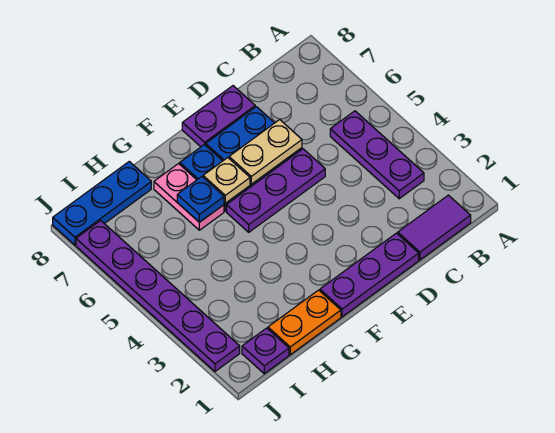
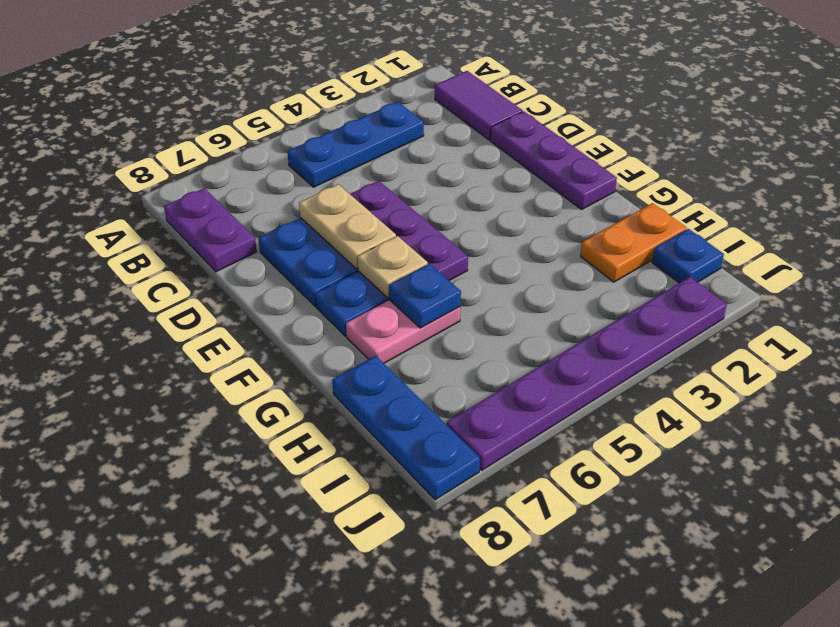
purple 1x3 plate [330,111,424,199] -> blue 1x3 plate [287,102,424,187]
purple 1x2 plate [182,86,255,147] -> purple 1x2 plate moved to [164,188,257,272]
orange 1x2 plate [268,290,341,355] -> orange 1x2 plate turned to [581,203,686,282]
purple 1x1 plate [242,328,289,374] -> blue 1x1 plate [652,229,724,283]

